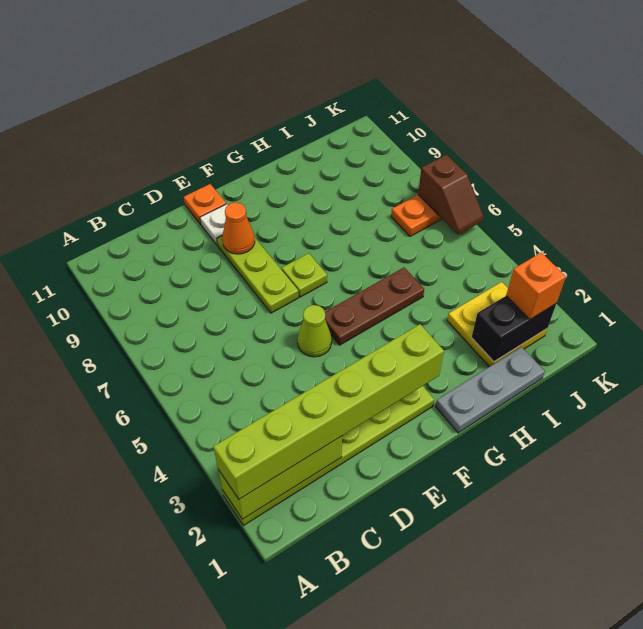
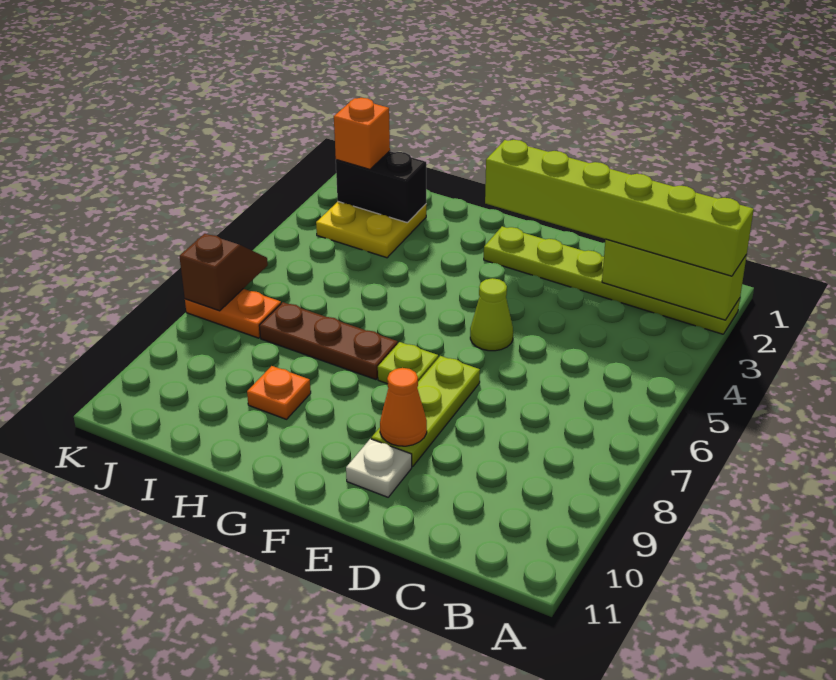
orange 1x1 plate [184,184,226,224] -> orange 1x1 plate moved to [247,366,311,419]
brown 1x3 plate [325,268,424,345] -> brown 1x3 plate moved to [259,302,398,380]
grey 1x3 plate [436,347,545,433] -> none

